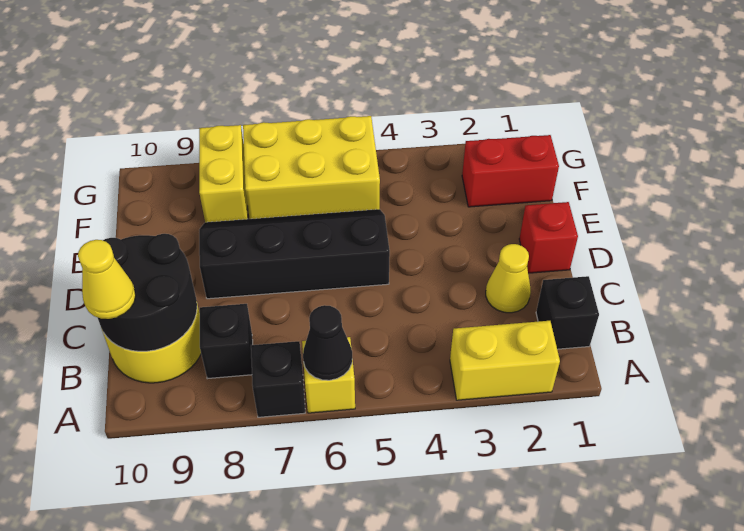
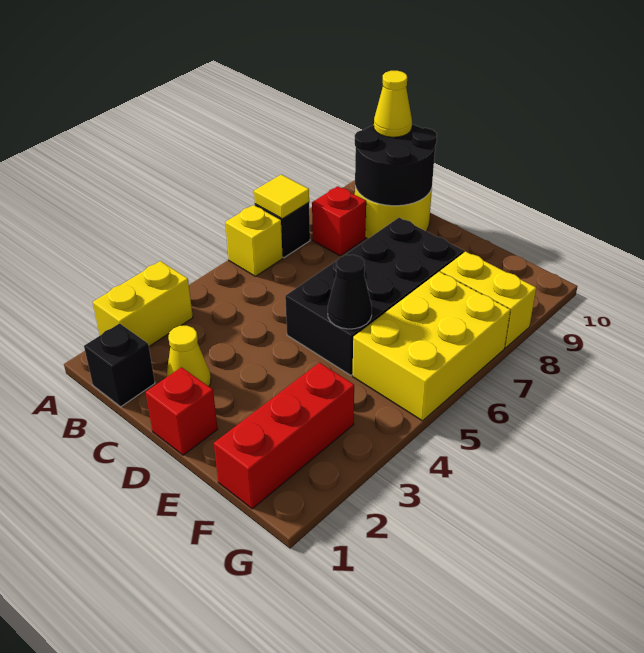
black 1x1 cone [303,305,352,380] -> black 1x1 cone moved to [328,255,372,329]
none -> yellow 1x1 tile [254,175,309,219]
black 1x1 brick [200,304,253,379] -> red 1x1 brick [312,186,366,256]
black 2x4 slope [199,209,390,299] -> black 2x4 brick [285,218,464,375]
red 1x2 brick [462,135,559,207] -> red 1x3 brick [214,363,354,509]

